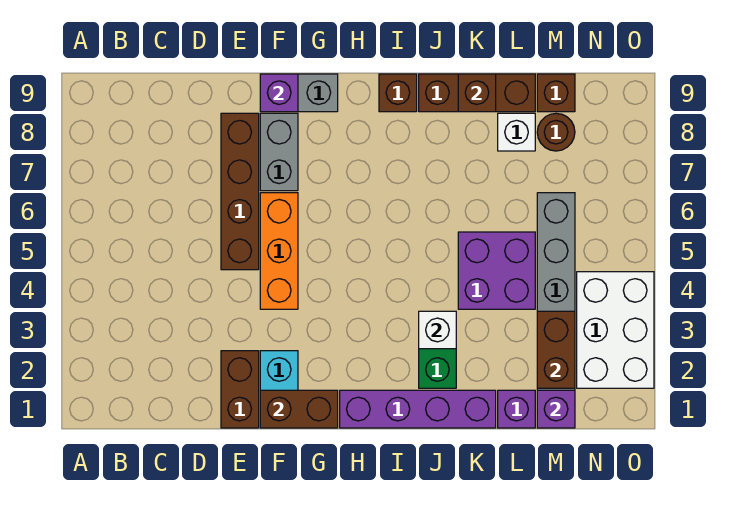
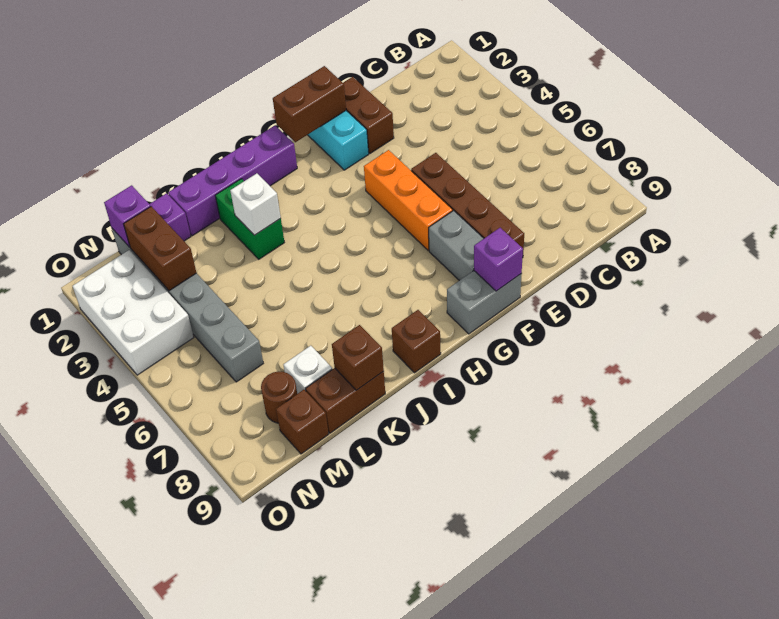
brown 1x3 brick [419,74,535,112] -> brown 1x2 brick [306,368,385,433]
purple 2x2 brick [458,232,535,309] -> none

